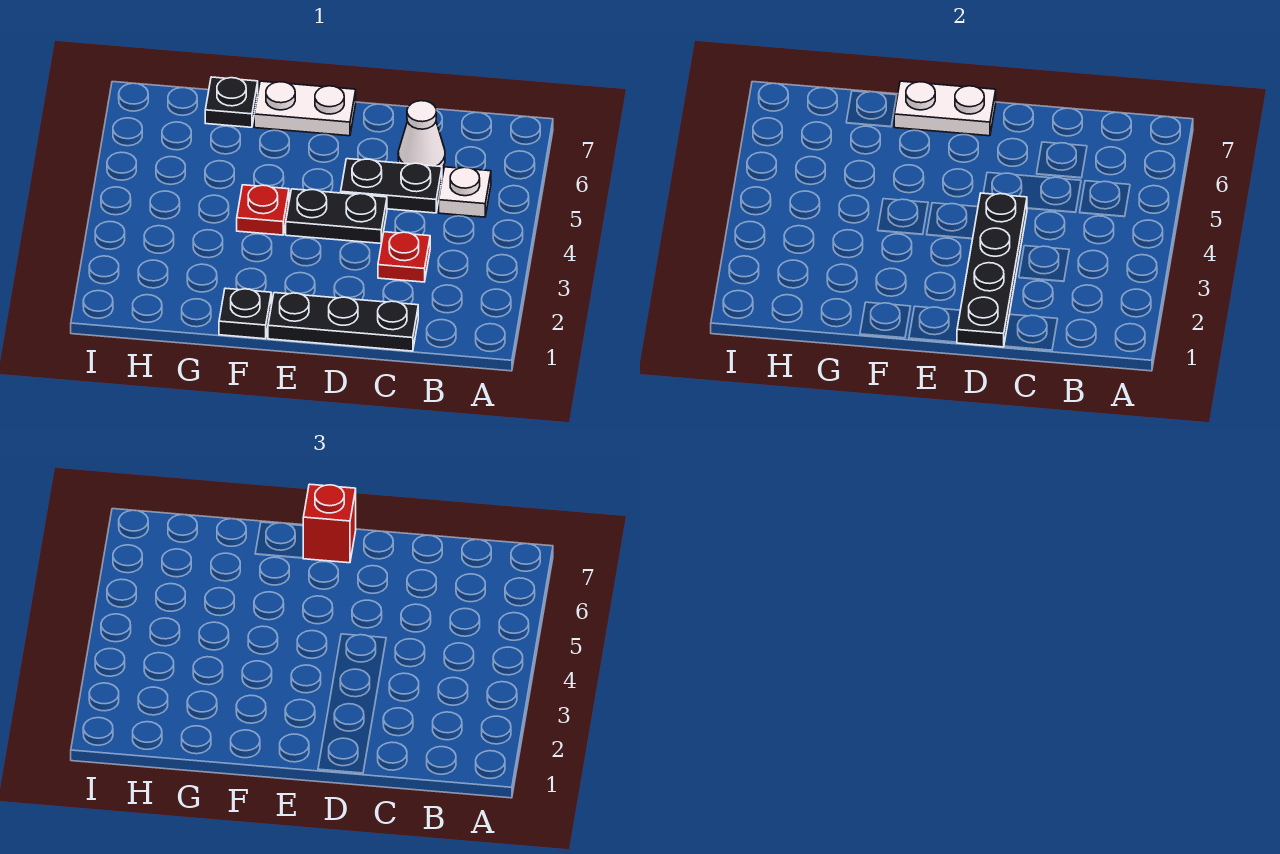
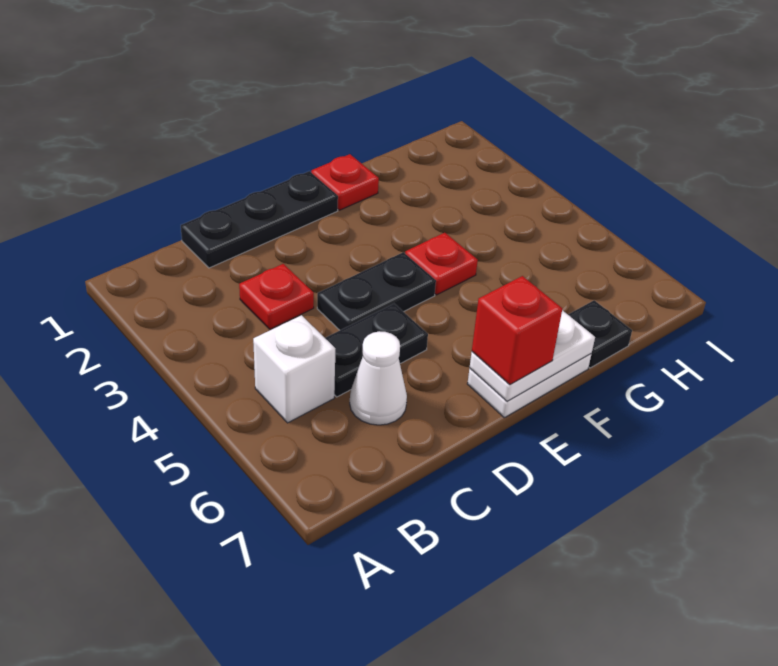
white 1x1 plate [439,167,491,217] -> white 1x1 brick [253,315,335,423]
black 1x4 plate [957,193,1027,347] -> none
black 1x1 plate [219,288,271,339] -> red 1x1 plate [311,154,379,210]

